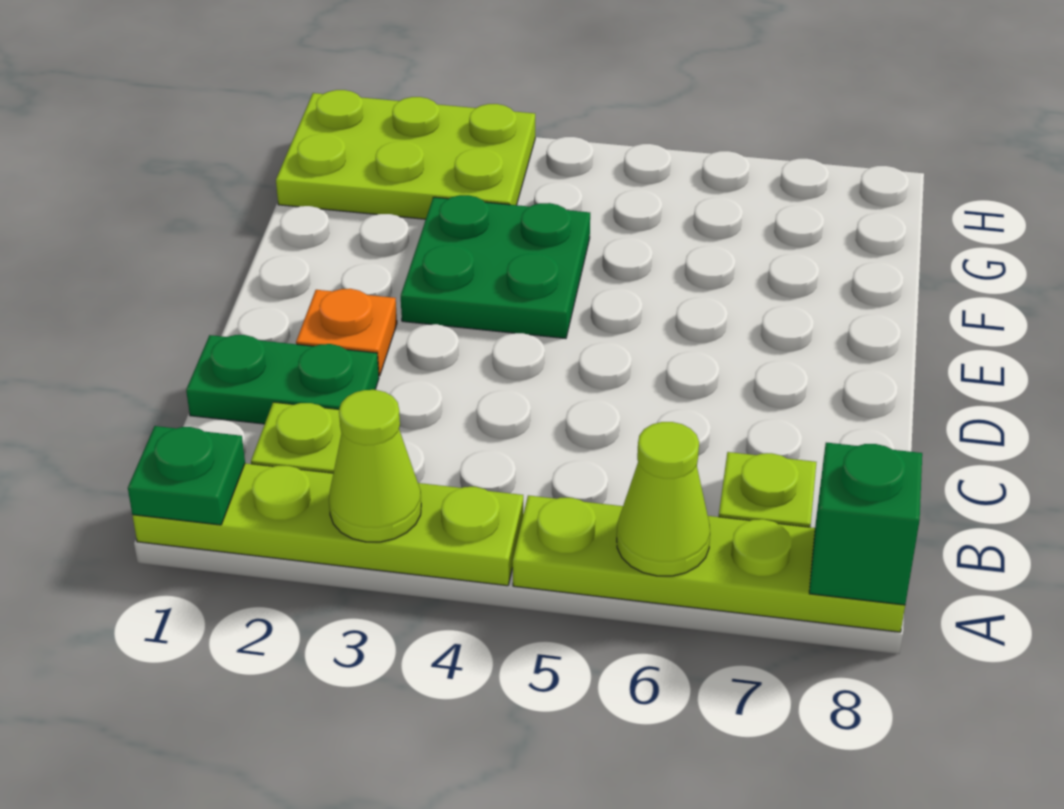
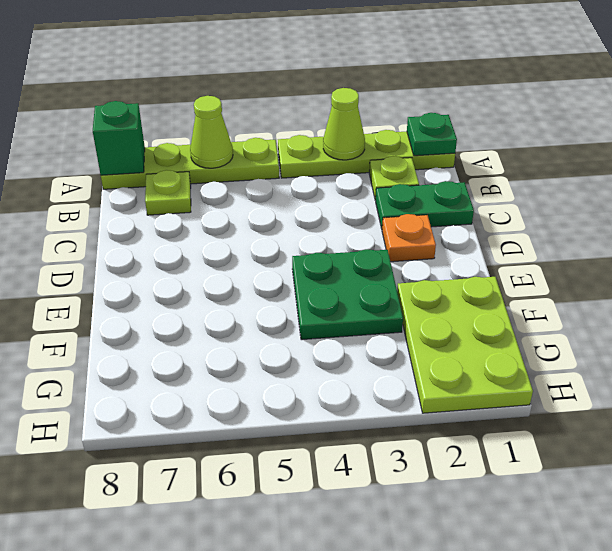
lime 2x3 plate [276,90,535,219] -> lime 2x3 plate turned to [397,277,533,413]

